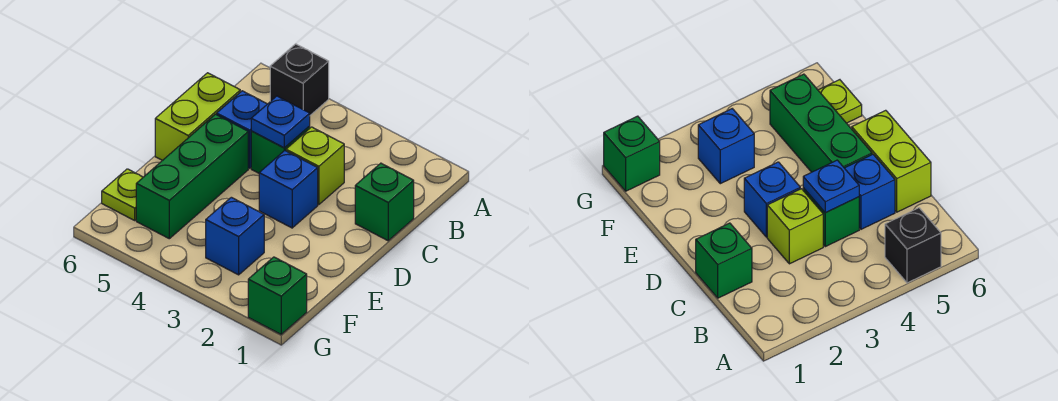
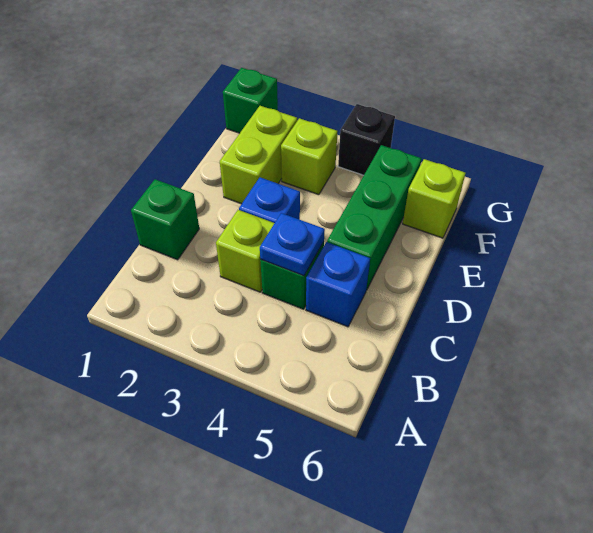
black 1x1 brick [270,44,329,115] -> black 1x1 brick moved to [338,104,395,175]
lime 1x2 brick [155,73,240,160] -> lime 1x2 brick moved to [220,106,297,204]
blue 1x1 brick [206,197,264,275] -> lime 1x1 brick [281,118,338,195]
lime 1x1 plate [102,169,143,220] -> lime 1x1 brick [403,159,465,238]

